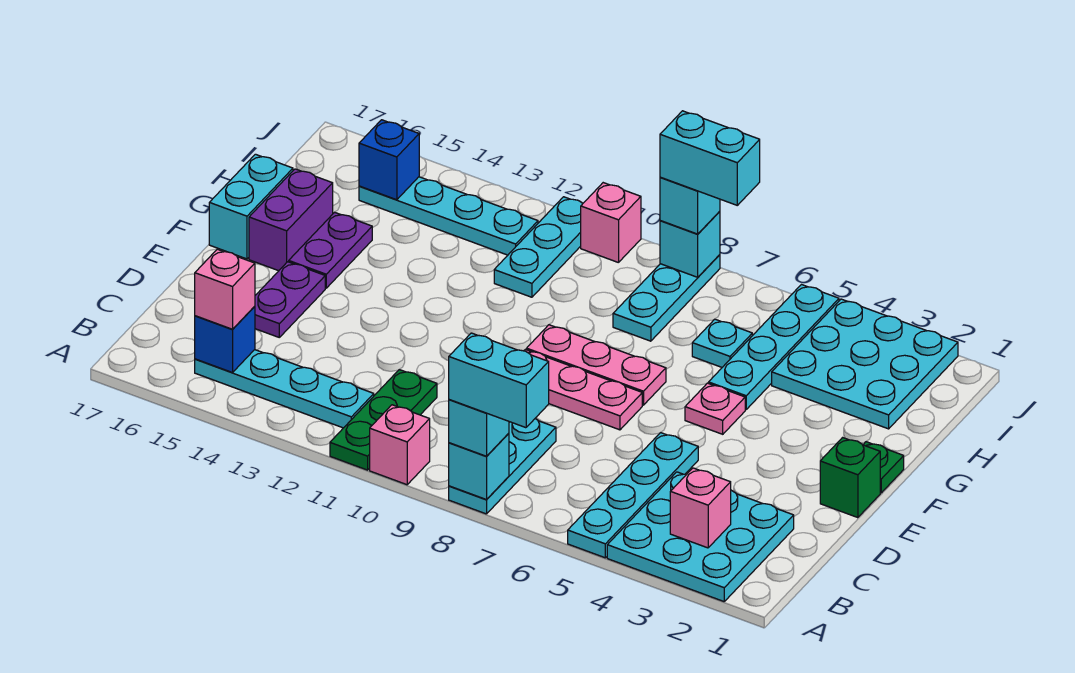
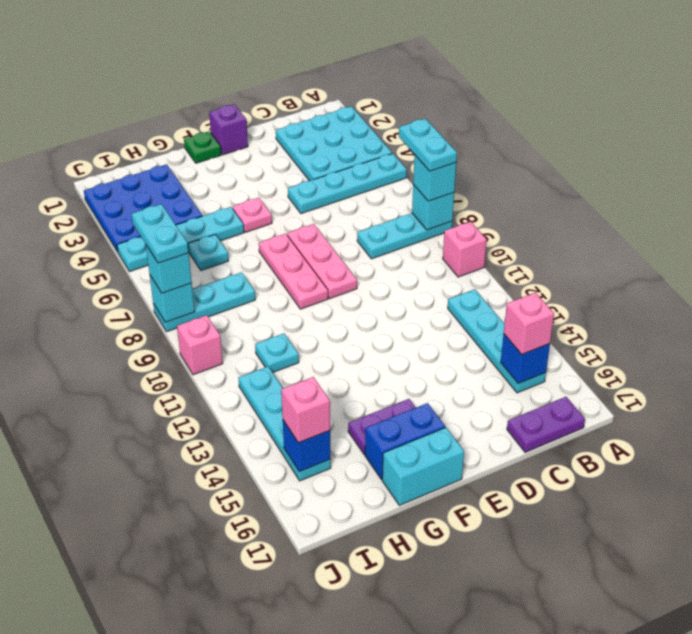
cyan 1x2 brick [449,333,549,428] -> cyan 1x2 plate [399,118,457,171]
green 1x3 plate [330,370,437,470] -> none
pink 1x1 brick [670,468,731,548] -> pink 1x1 brick moved to [281,377,330,443]
purple 1x2 plate [255,262,325,337] -> purple 1x2 plate moved to [507,397,585,452]
green 1x1 brick [820,438,880,518] -> purple 1x1 brick [209,104,248,155]
purple 1x2 brick [249,169,333,271] -> blue 1x2 brick [365,403,445,479]
cyan 3x3 plate [772,299,958,429] -> blue 3x3 plate [84,164,202,252]
cyan 1x3 plate [494,197,583,297] -> cyan 1x1 plate [255,334,299,373]
cyan 1x2 brick [660,111,760,205] -> cyan 1x2 plate [132,204,189,263]

